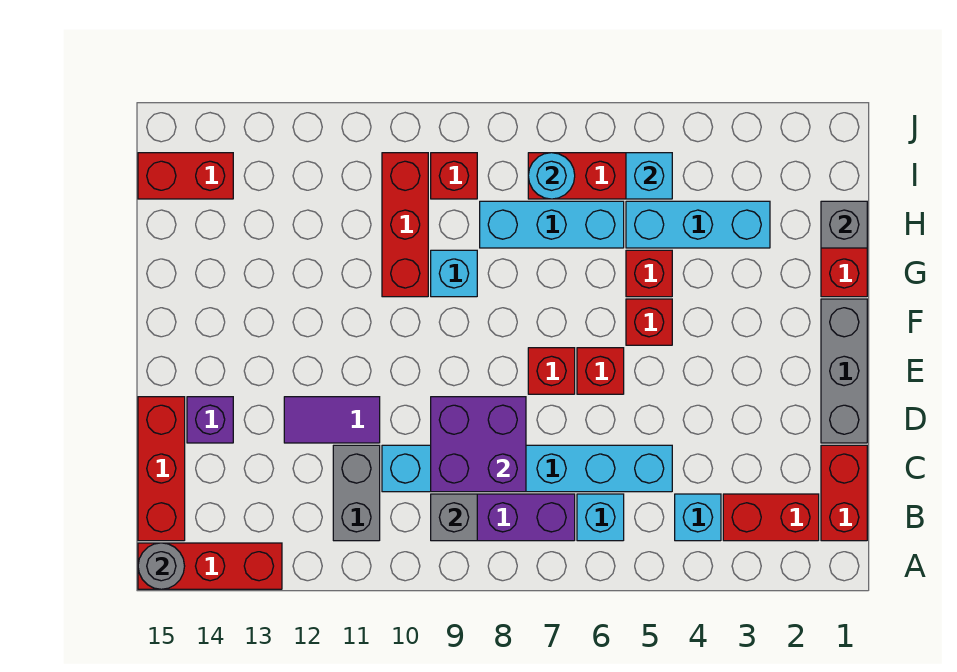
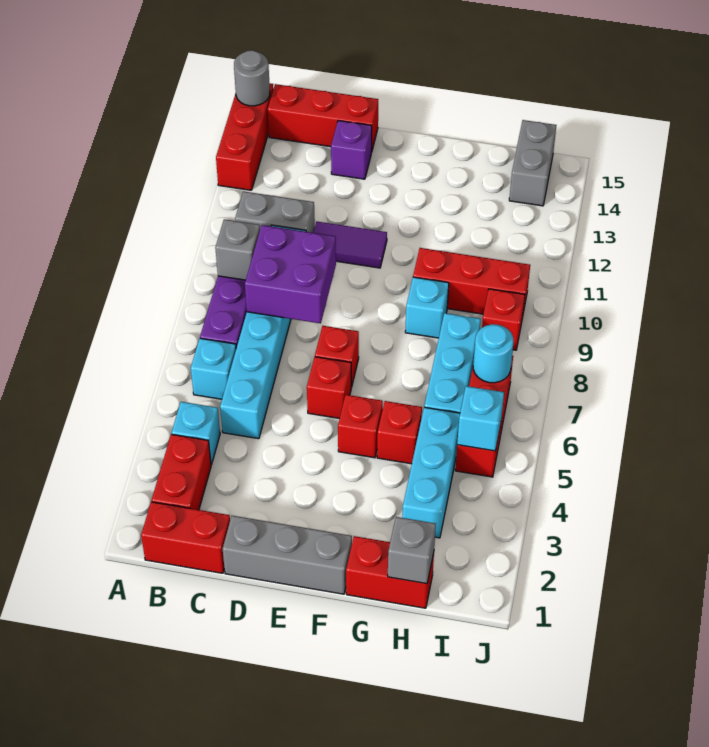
purple 1x2 tile [284,397,380,443] -> purple 1x2 tile turned to [313,221,387,268]
red 1x2 brick [138,153,233,199] -> grey 1x2 brick [509,120,556,206]

